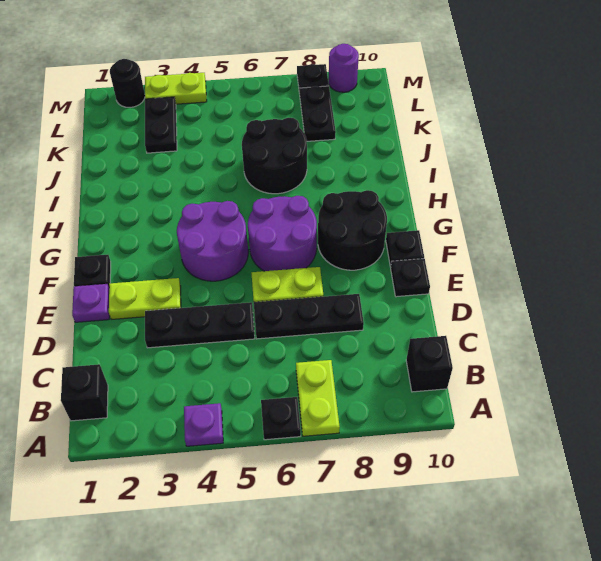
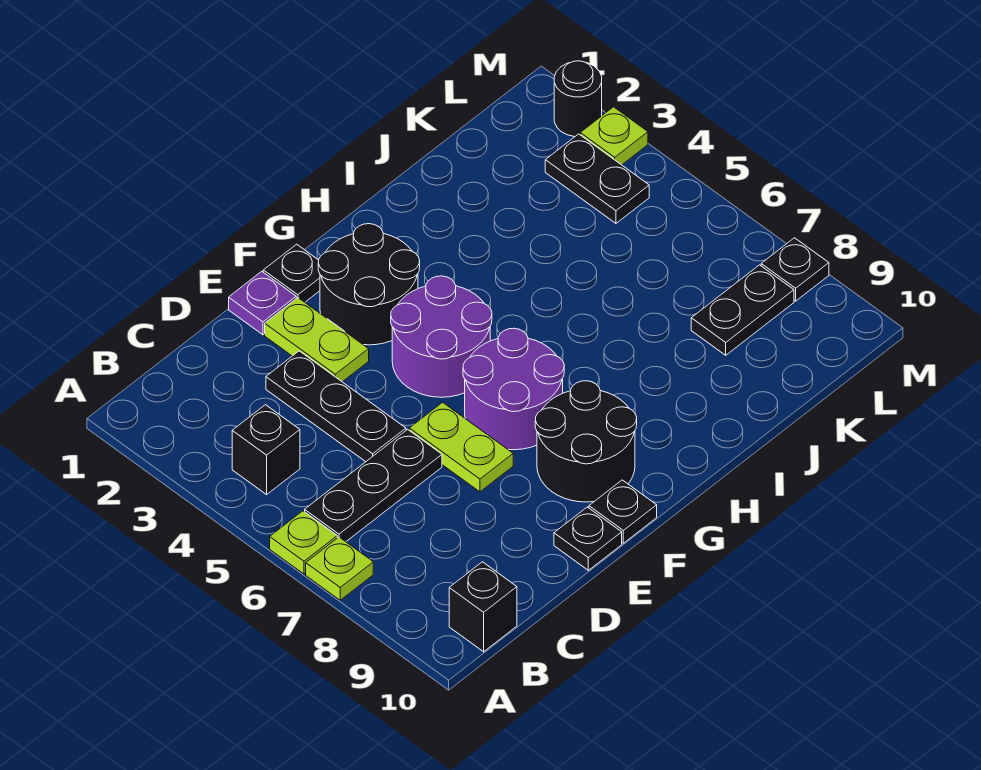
purple 1x1 plate [184,403,223,446] -> none
black 1x1 plate [261,397,301,440] -> lime 1x1 plate [270,511,337,574]
lime 1x2 plate [296,360,340,436] -> lime 1x1 plate [306,537,373,600]
black 1x1 brick [61,364,108,421] -> black 1x1 brick moved to [232,405,300,495]
black 1x3 plate [254,294,364,339] -> black 1x3 plate turned to [305,429,442,542]
black 2x2 round brick [242,118,307,194] -> black 2x2 round brick moved to [318,224,420,345]
black 1x2 plate [145,97,177,153] -> black 1x2 plate turned to [545,134,649,223]
lime 1x2 plate [145,73,207,104] -> lime 1x1 plate [580,107,648,165]
purple 1x1 round brick [329,44,359,92] -> none

